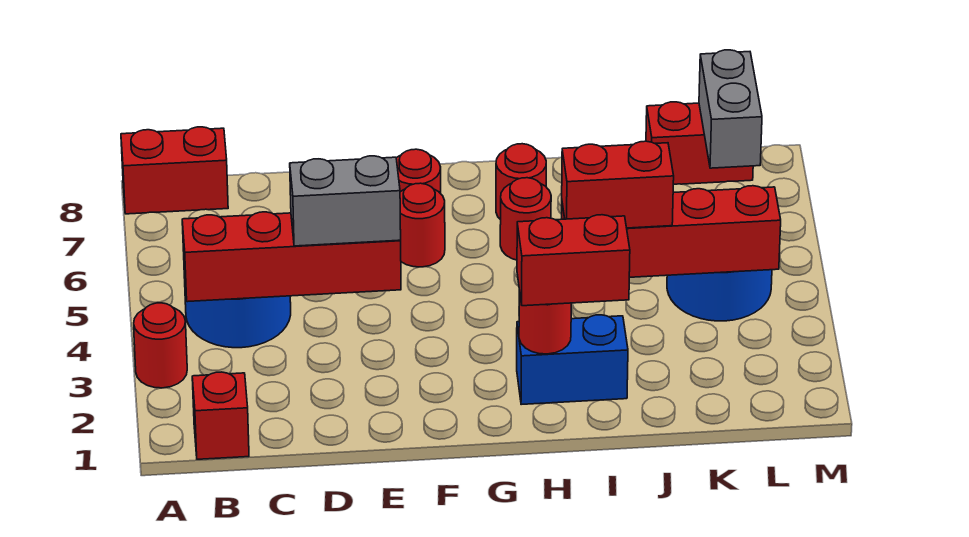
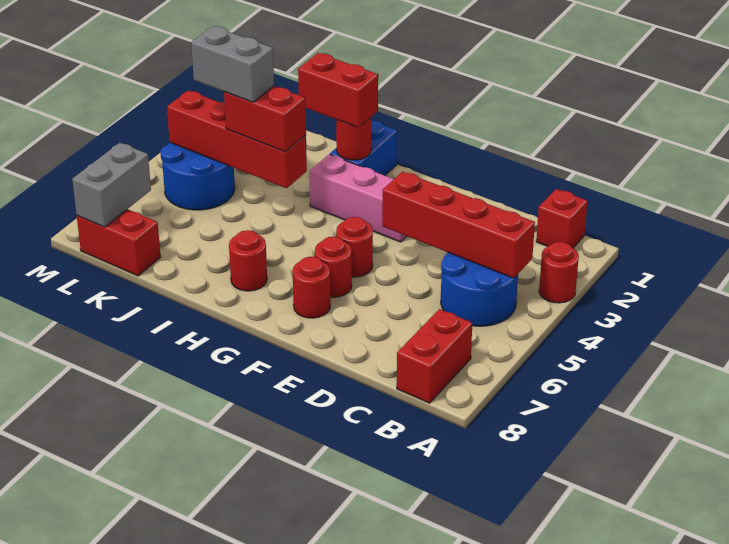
red 1x2 brick [121,127,228,214] -> red 1x2 brick turned to [397,309,472,403]
grey 1x2 brick [290,156,401,246] -> grey 1x2 brick moved to [191,26,274,102]
none -> pink 1x3 brick [309,154,407,242]
blue 1x2 brick [517,315,628,405] -> blue 1x2 brick turned to [330,121,397,175]
red 1x1 round brick [500,178,551,260] -> red 1x1 round brick moved to [336,217,373,277]

